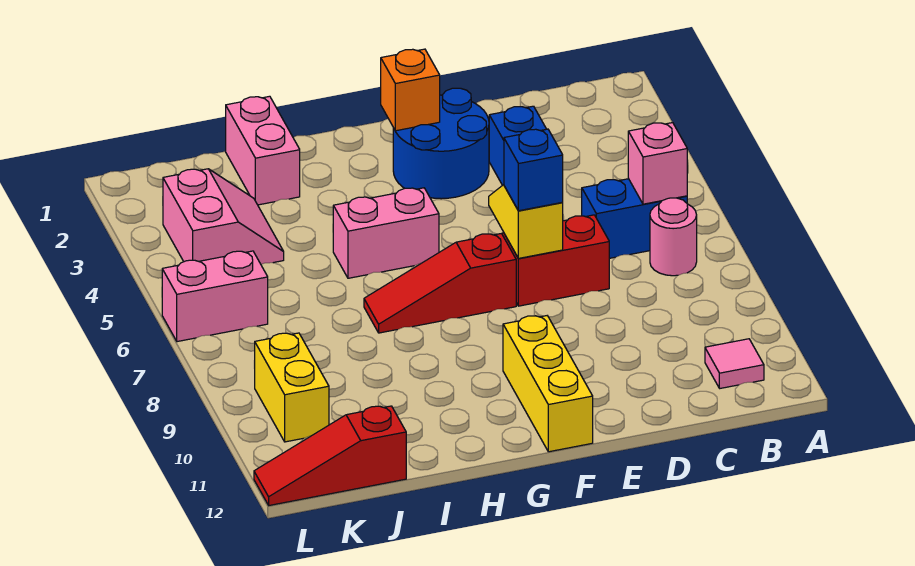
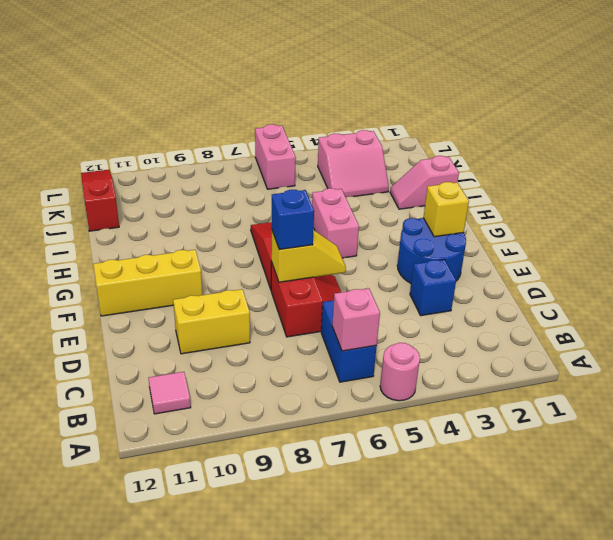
pink 1x1 round brick [650,198,697,276] -> pink 1x1 round brick moved to [380,343,420,401]
orange 1x1 brick [381,49,440,131] -> yellow 1x1 brick [423,182,469,237]
pink 1x2 brick [226,96,300,205] -> pink 1x2 slope [390,156,459,209]
yellow 1x2 brick [255,333,329,442] -> yellow 1x2 brick moved to [173,289,250,354]

